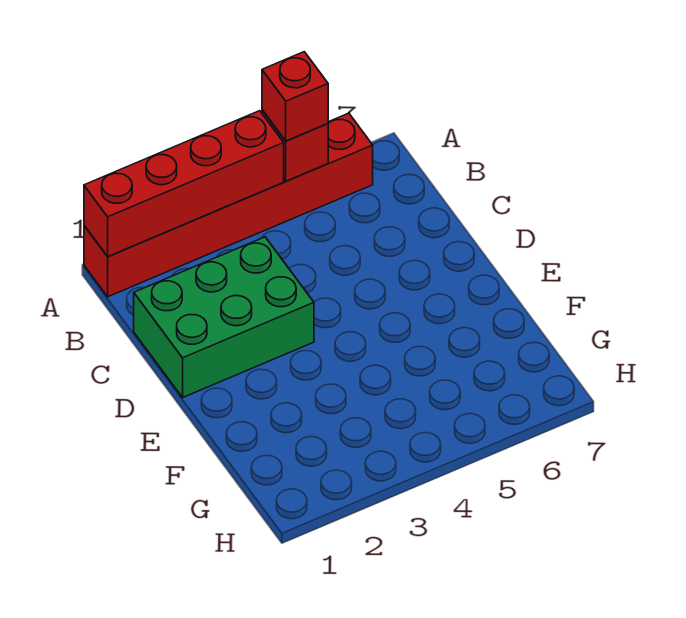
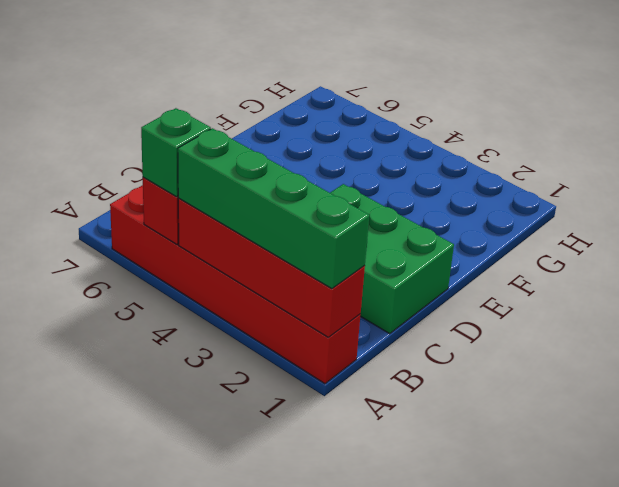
none -> green 1x4 brick [178,128,369,289]
red 1x1 brick [262,52,328,141] -> green 1x1 brick [141,108,211,197]

